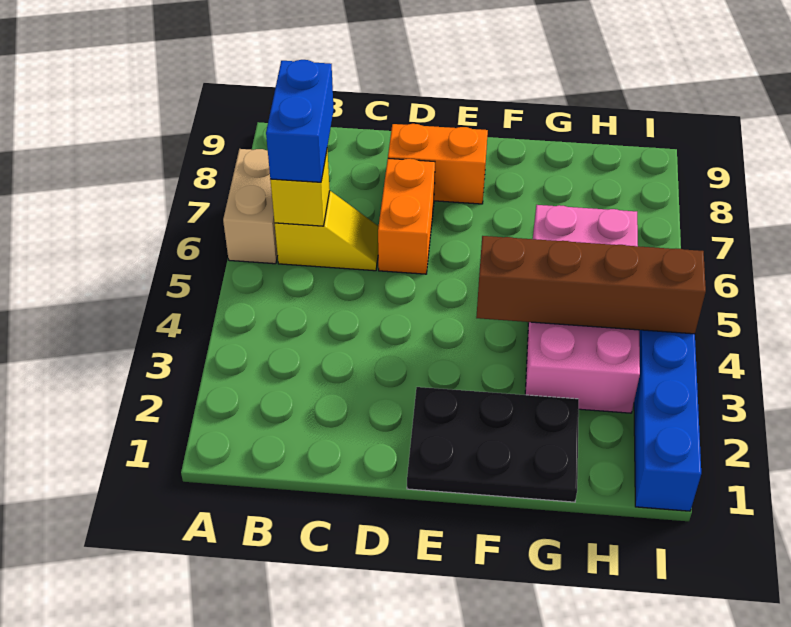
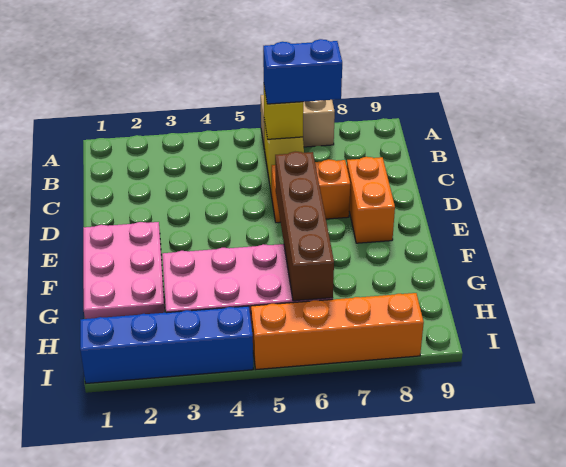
black 2x3 plate [407,387,579,502] -> pink 2x3 plate [83,222,165,319]
brown 1x4 brick [476,236,706,334] -> brown 1x4 brick moved to [275,152,334,301]
none -> orange 1x4 brick [251,293,424,369]

